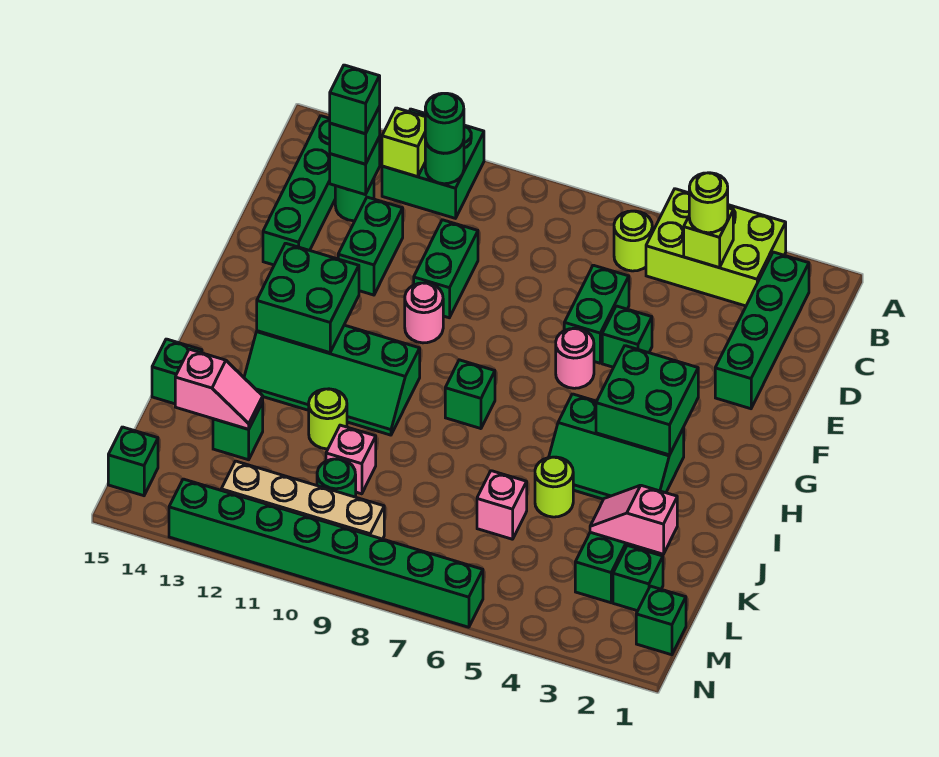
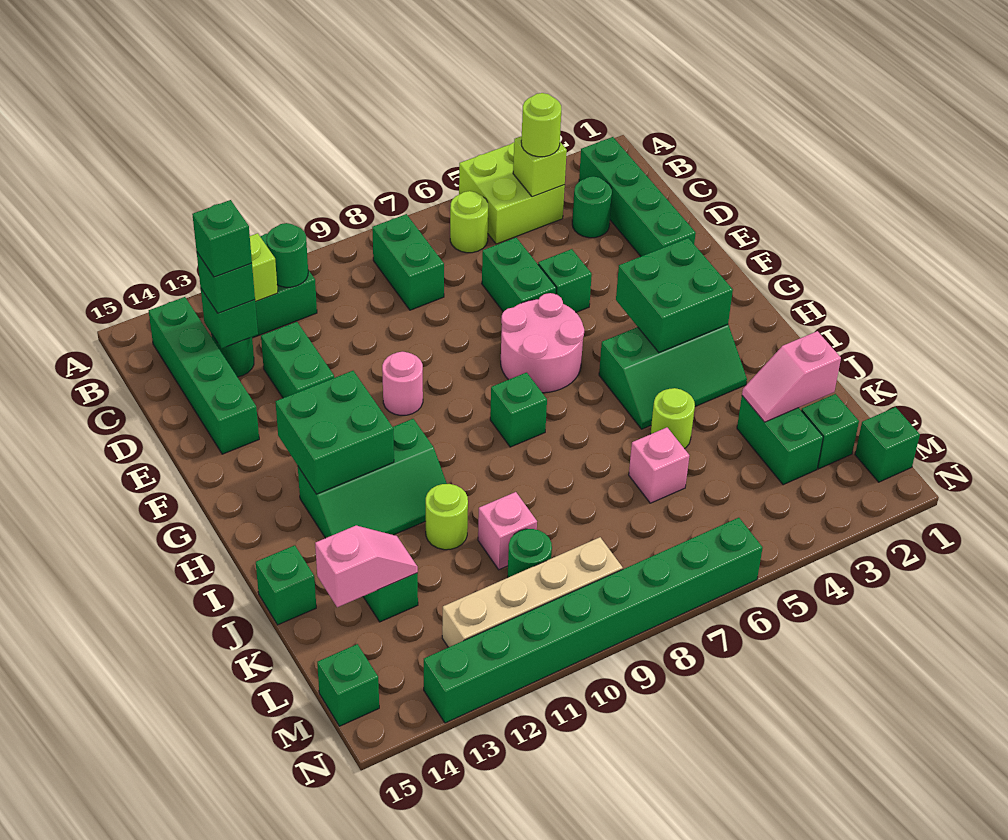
lime 2x3 brick [646,189,786,306] -> lime 2x2 brick [459,142,565,244]
green 1x1 round brick [425,93,464,153] -> green 1x1 round brick moved to [572,176,612,238]
green 1x2 brick [414,220,478,318] -> green 1x2 brick moved to [372,214,444,310]
pink 1x1 round brick [556,328,594,388] -> pink 2x2 round brick [501,293,584,393]
green 2x4 slope [244,325,420,435] -> green 2x3 slope [298,419,447,538]

